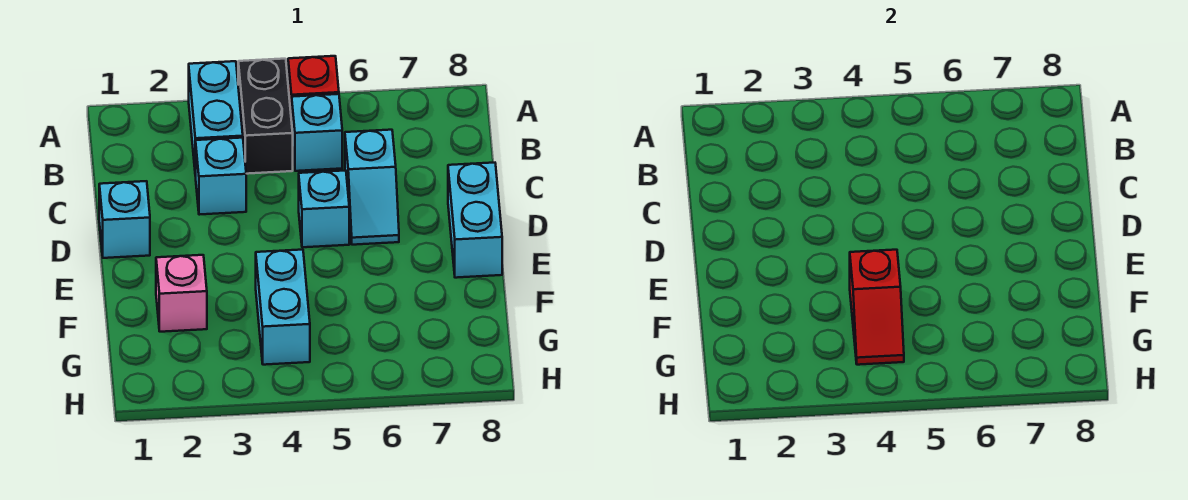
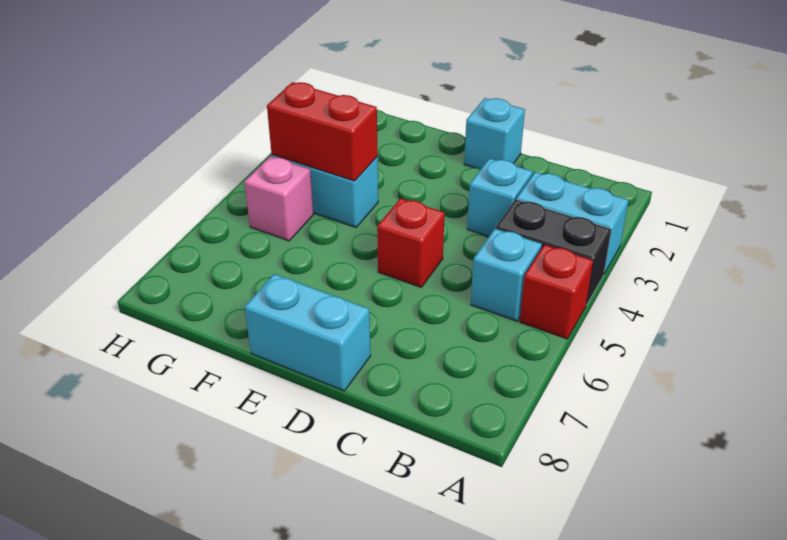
cyan 1x2 slope [345,130,399,245] -> none
cyan 1x1 brick [299,170,349,247] -> red 1x1 brick [377,198,445,287]
pink 1x1 brick [156,255,207,332] -> pink 1x1 brick moved to [244,156,313,241]
red 1x2 slope [850,250,904,365] -> red 1x2 brick [267,82,378,181]

